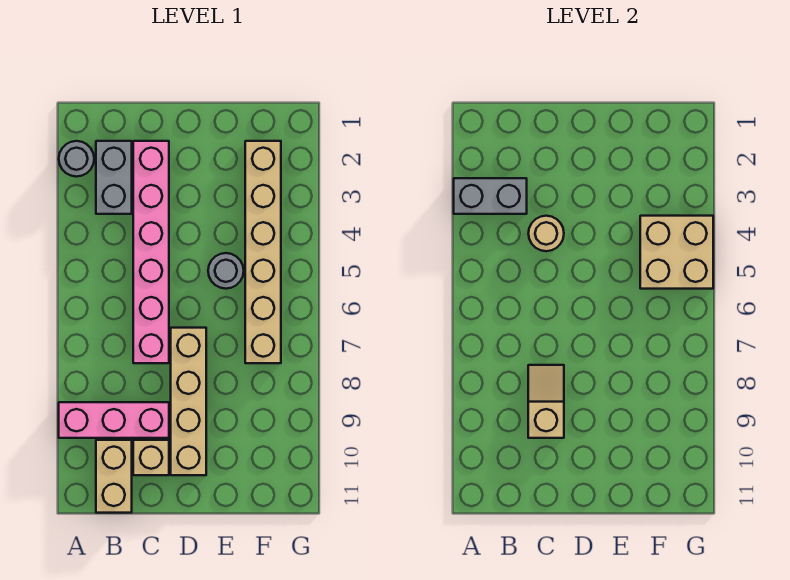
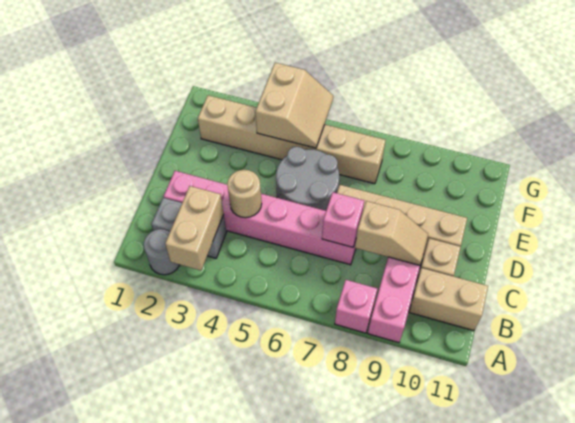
grey 1x2 brick [454,178,527,214] -> tan 1x2 brick [165,186,224,270]
none -> pink 1x1 brick [335,280,377,333]
none -> pink 1x1 brick [322,192,364,247]
tan 1x2 slope [528,365,564,438] -> tan 1x2 slope turned to [355,201,428,265]
grey 1x1 round brick [208,253,244,289] -> grey 2x2 round brick [276,147,339,211]
tan 2x2 brick [640,216,713,289] -> tan 2x2 slope [255,63,333,148]

